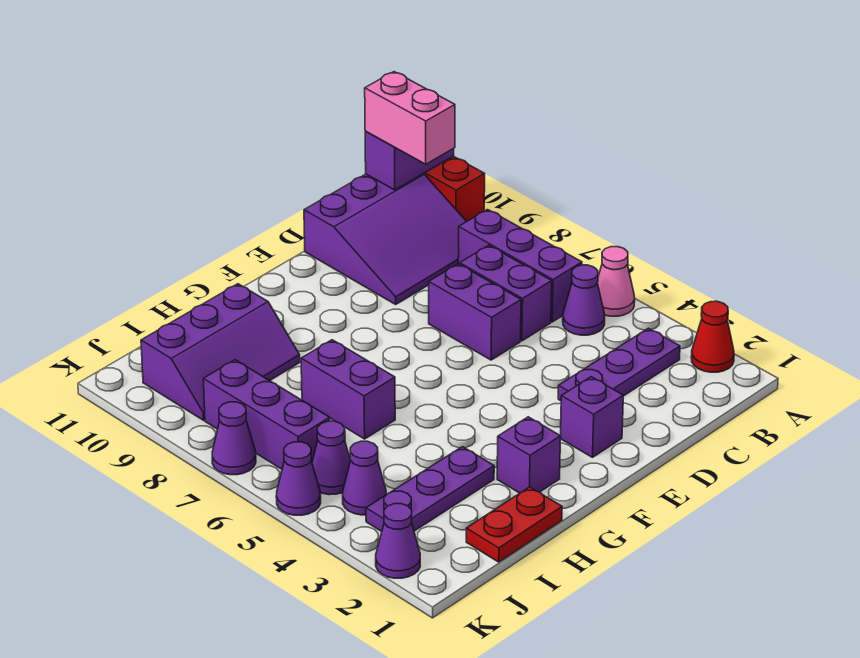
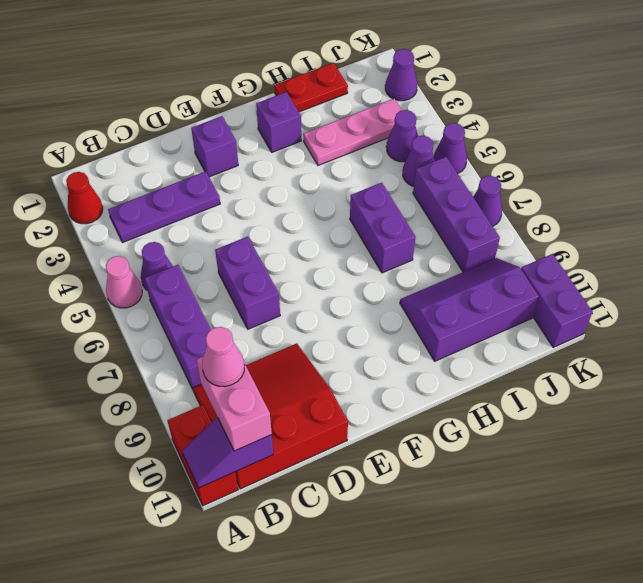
purple 3x3 slope [304,174,467,304] -> red 3x3 slope [193,343,348,489]
none -> pink 1x1 cone [202,327,245,387]
purple 1x2 brick [460,245,552,341] -> purple 1x2 brick moved to [521,254,592,347]
purple 1x3 plate [366,447,494,532] -> pink 1x3 plate [303,99,402,165]

